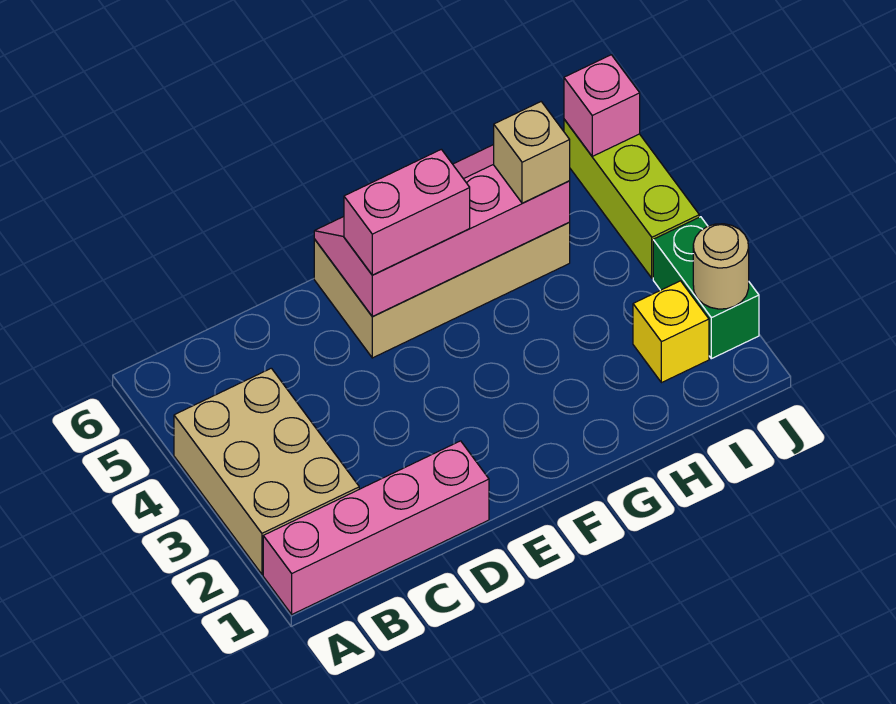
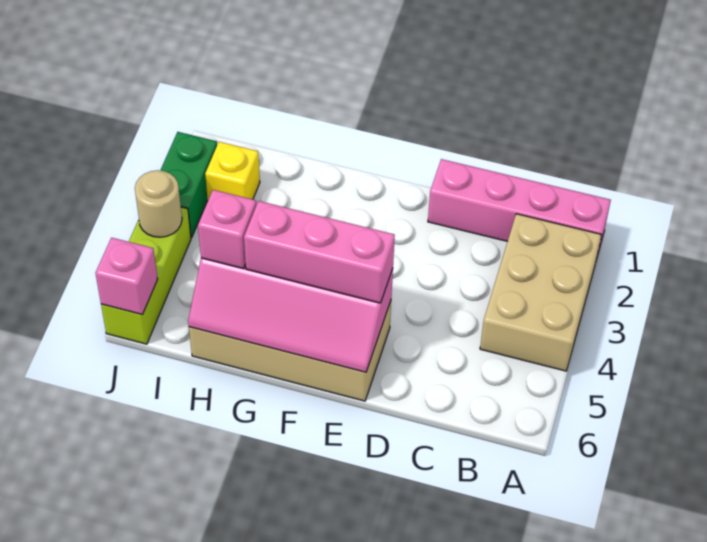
pink 1x2 brick [344,149,470,275] -> pink 1x3 brick [244,201,395,303]
tan 1x1 brick [494,102,570,203] -> pink 1x1 brick [198,190,256,268]
tan 1x1 round brick [693,224,749,309] -> tan 1x1 round brick moved to [135,170,182,237]

